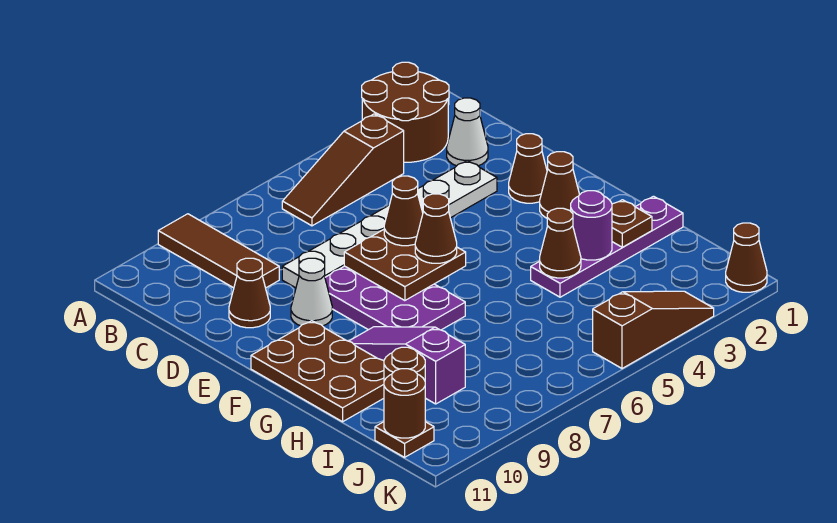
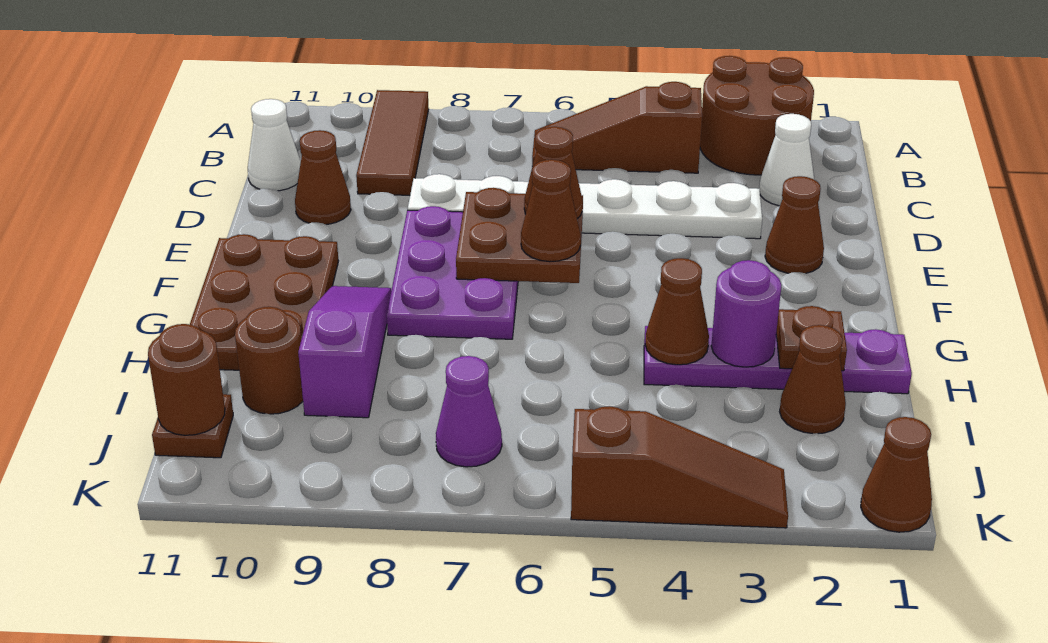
white 1x1 cone [291,258,332,326] -> white 1x1 cone moved to [248,99,301,191]
brown 1x1 cone [540,152,580,218] -> brown 1x1 cone moved to [780,325,846,434]
none -> purple 1x1 cone [436,356,502,467]

